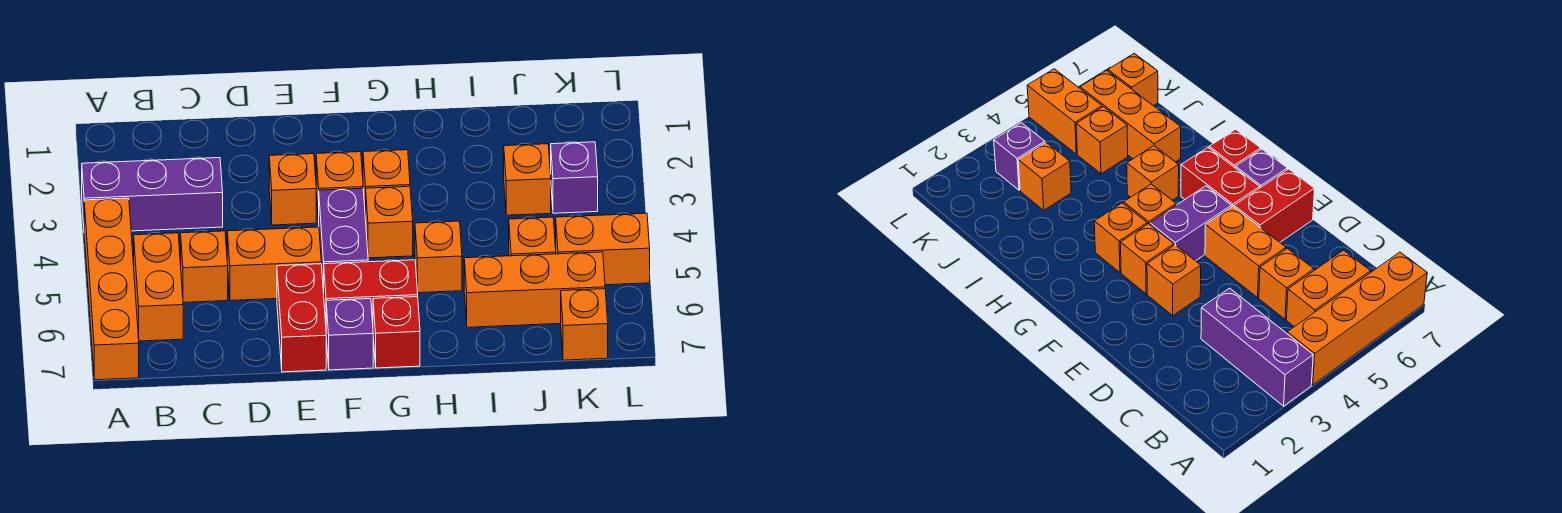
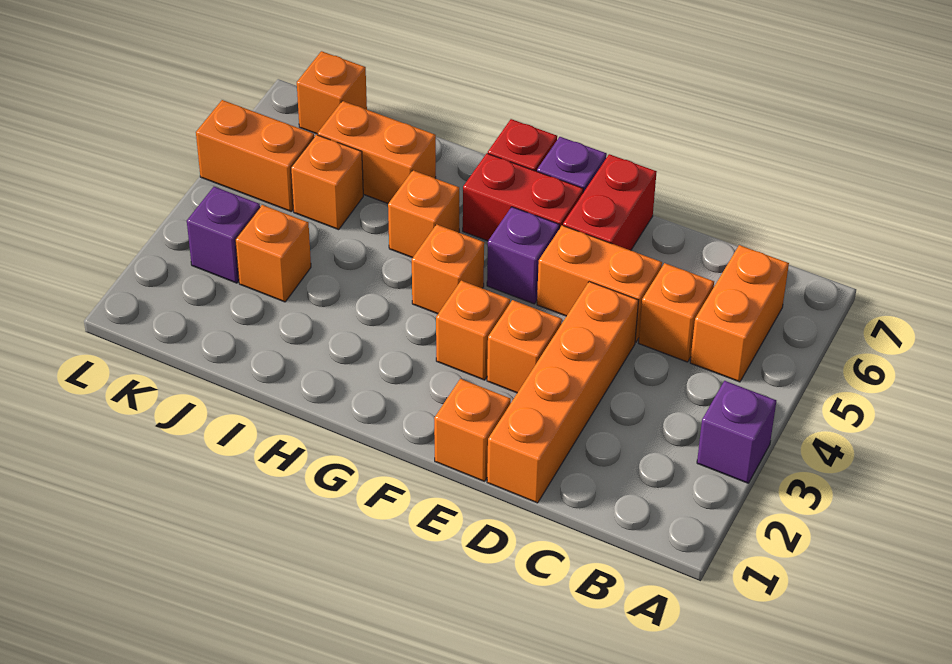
purple 1x3 brick [82,158,223,231] -> purple 1x1 brick [697,381,776,483]
orange 1x4 brick [84,198,139,380] -> orange 1x4 brick moved to [487,282,639,503]
purple 1x2 brick [319,188,368,293] -> purple 1x1 brick [487,207,559,304]
orange 1x1 brick [363,150,410,219] -> orange 1x1 brick moved to [434,379,511,481]
orange 1x3 brick [464,252,605,327] -> orange 1x2 brick [318,101,436,203]

